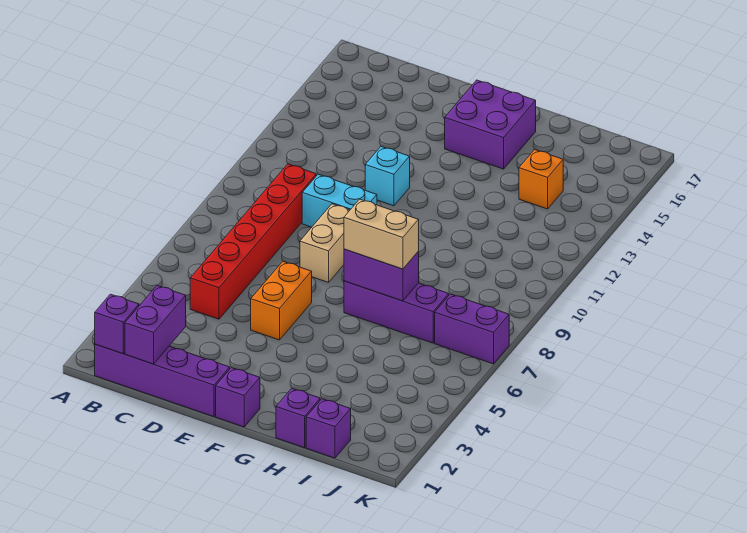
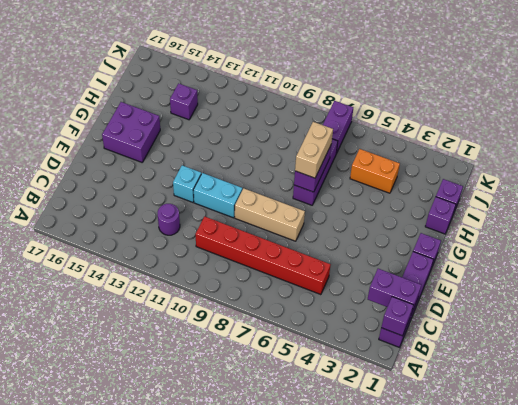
none -> purple 1x1 round brick [158,204,180,235]
cyan 1x2 brick [302,174,377,227] -> cyan 1x2 brick turned to [193,173,242,218]
orange 1x2 brick [251,262,312,340] -> orange 1x2 brick moved to [350,149,400,193]
tan 1x2 brick [300,204,350,282] -> tan 1x3 brick [235,188,305,241]
orange 1x1 brick [519,149,563,209] -> purple 1x1 brick [170,84,198,120]

